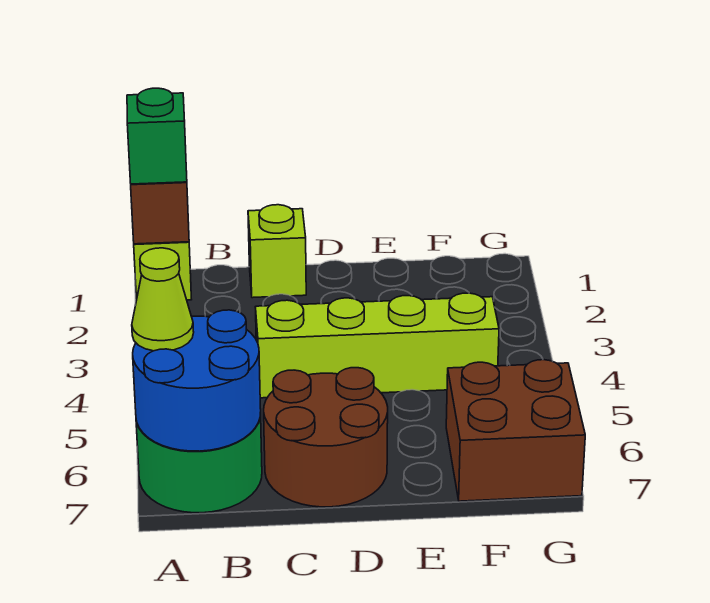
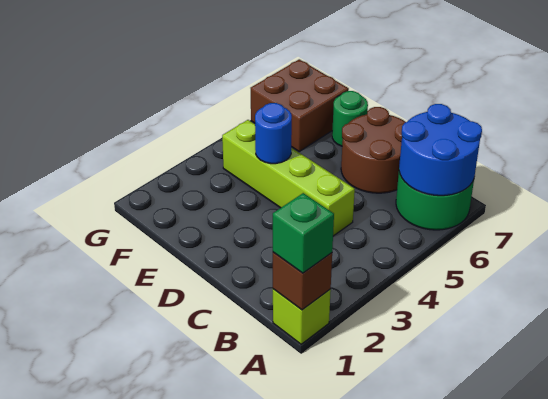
lime 1x1 cone [132,248,194,351] -> none
lime 1x1 brick [248,205,306,298] -> none
none -> blue 1x1 round brick [255,103,292,164]
none -> green 1x1 round brick [332,91,368,146]

